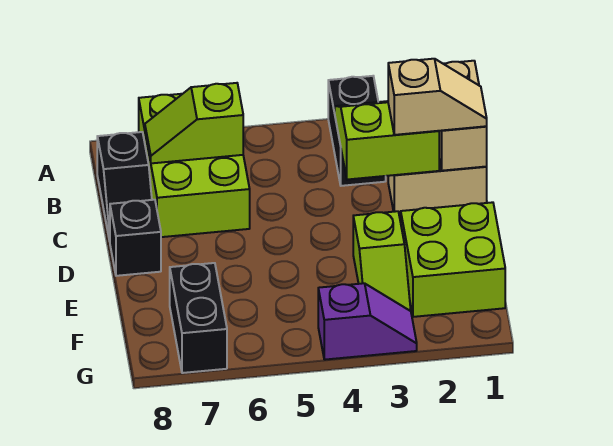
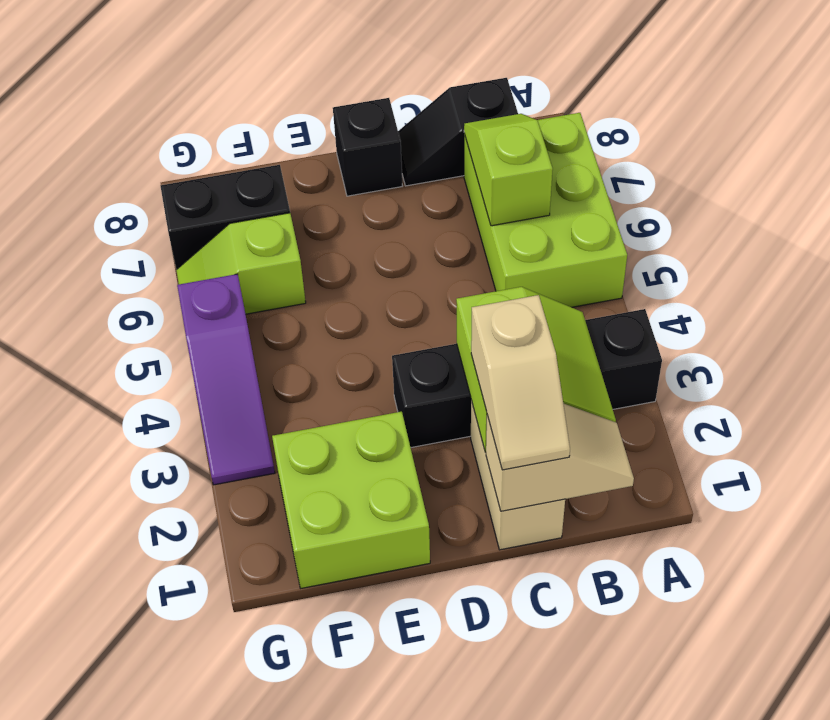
black 1x2 brick [328,76,386,186] -> black 1x4 brick [392,309,662,448]
lime 2x3 brick [139,94,250,237] -> lime 2x3 brick turned to [464,113,627,307]
tan 1x2 brick [439,61,487,171] -> tan 1x2 slope [486,403,634,511]
lime 1x2 slope [353,211,411,311] -> lime 1x2 slope moved to [176,213,306,314]
purple 1x2 slope [318,283,417,360] -> purple 1x3 slope [177,274,275,485]

